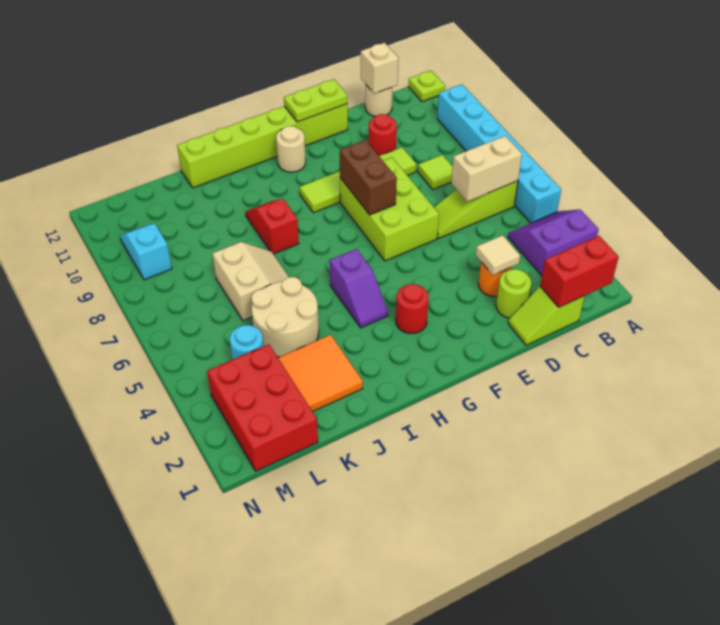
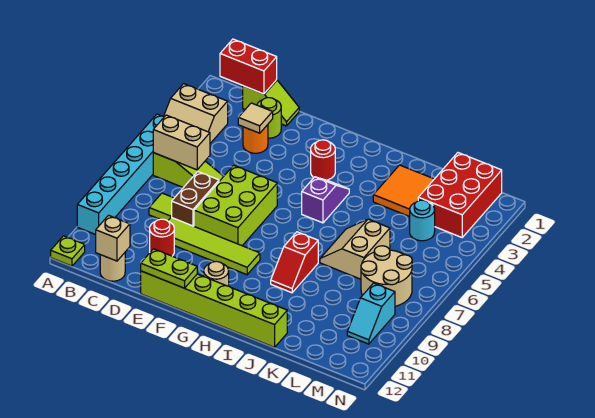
purple 2x2 slope [508,209,599,276] -> tan 2x2 slope [164,84,228,143]
brown 1x2 brick [340,140,397,215] -> brown 1x2 brick moved to [172,172,219,226]
tan 2x2 round brick [251,277,319,357] -> tan 2x2 round brick moved to [361,246,412,306]

